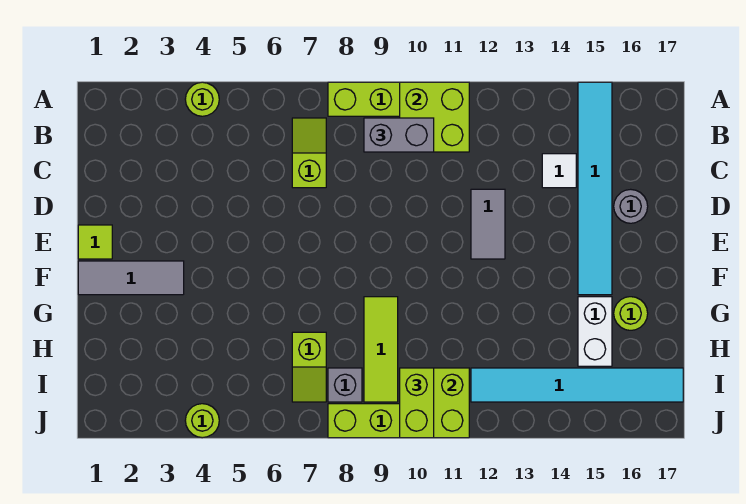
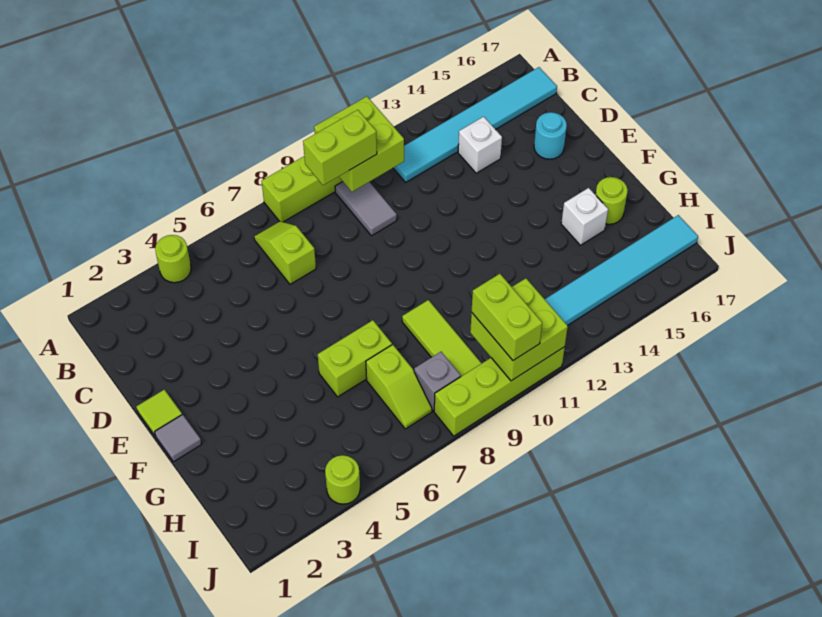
cyan 1x6 tile [578,82,612,295] -> cyan 1x6 tile turned to [393,67,557,182]
grey 1x2 brick [364,118,434,152] -> lime 1x2 brick [303,110,377,185]
white 1x1 tile [542,154,576,188] -> white 1x1 brick [458,117,502,173]
grey 1x2 tile [471,189,505,259] -> grey 1x2 tile moved to [335,182,397,236]
grey 1x1 round brick [614,189,648,223] -> cyan 1x1 round brick [534,112,567,159]
grey 1x3 tile [78,261,184,295] -> grey 1x1 tile [155,415,202,462]
none -> lime 1x2 brick [318,320,392,397]
white 1x2 brick [578,297,612,366] -> white 1x1 brick [561,188,608,245]

